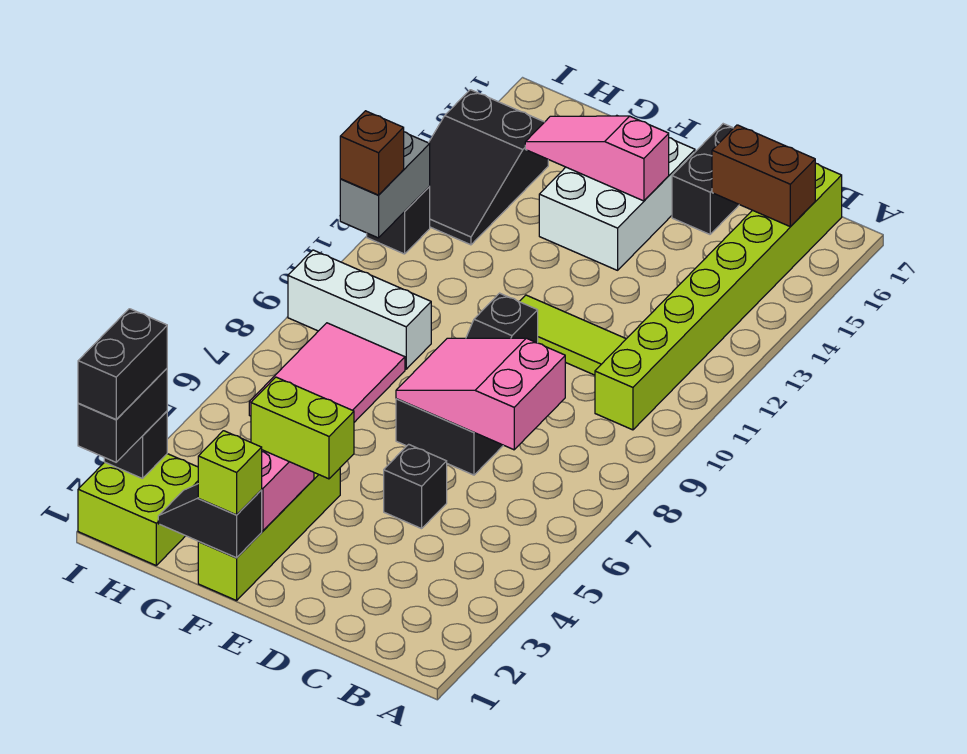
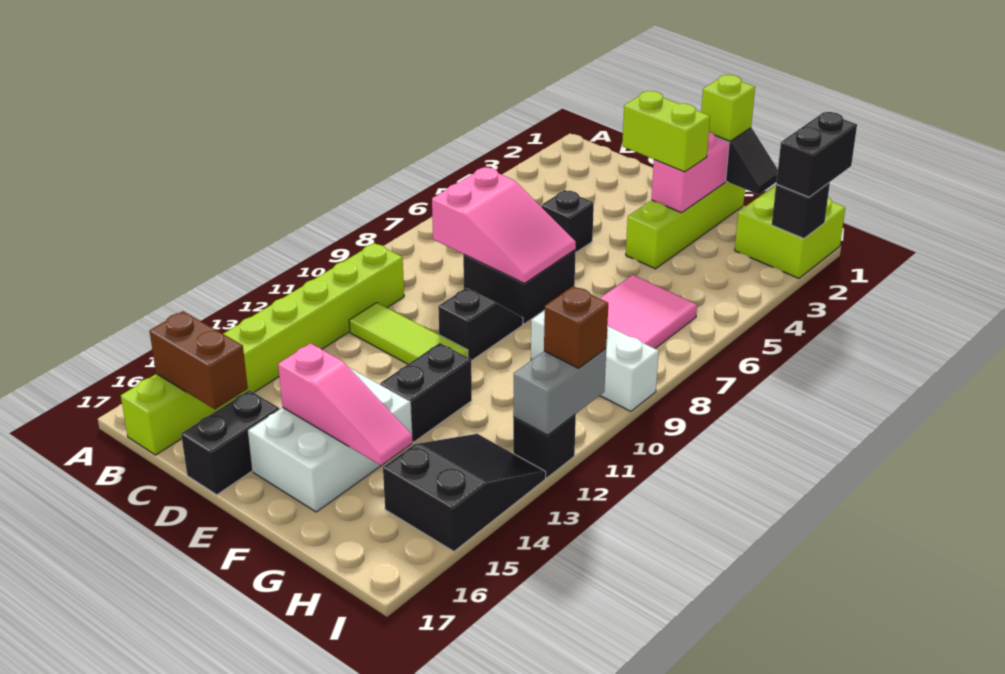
black 1x2 brick [78,309,167,420] -> black 1x2 brick moved to [380,343,472,442]

